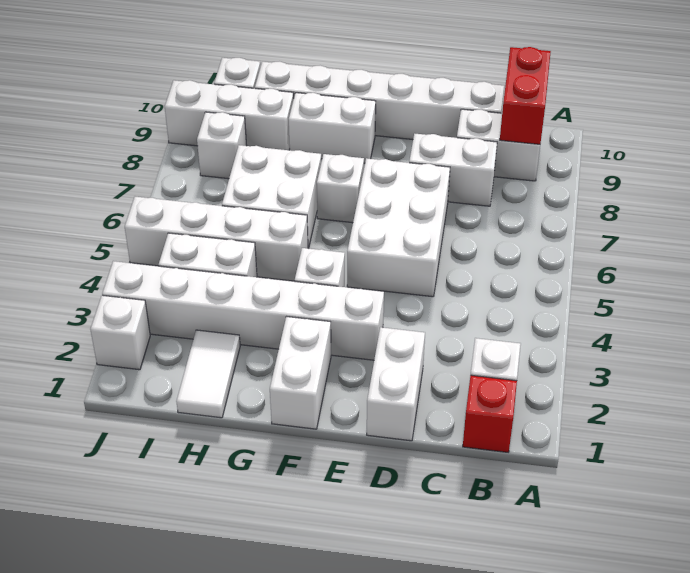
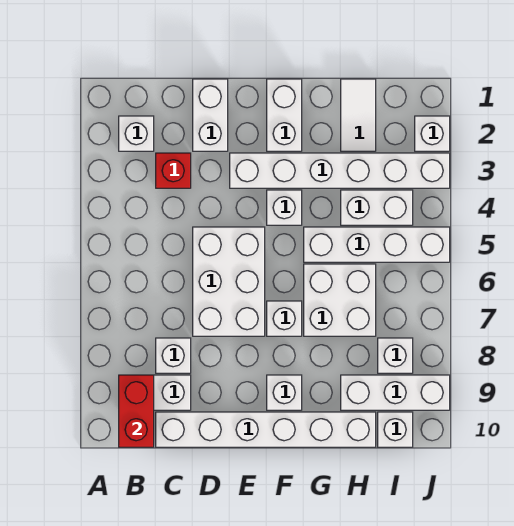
red 1x1 brick [463,375,517,452] -> red 1x1 brick moved to [156,153,191,188]
white 1x2 brick [409,134,497,206] -> white 1x1 brick [156,338,191,373]
white 1x2 brick [289,93,376,163] -> white 1x1 brick [267,375,302,410]

